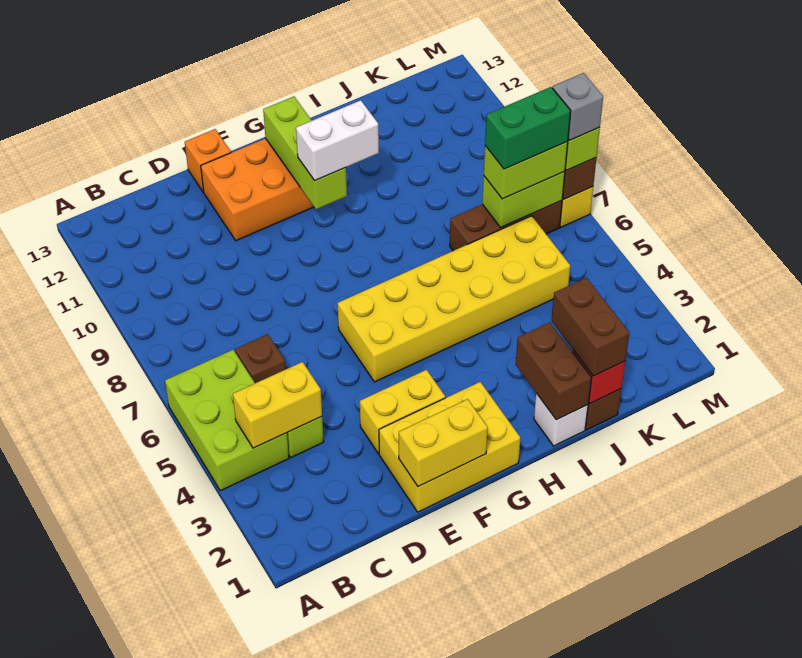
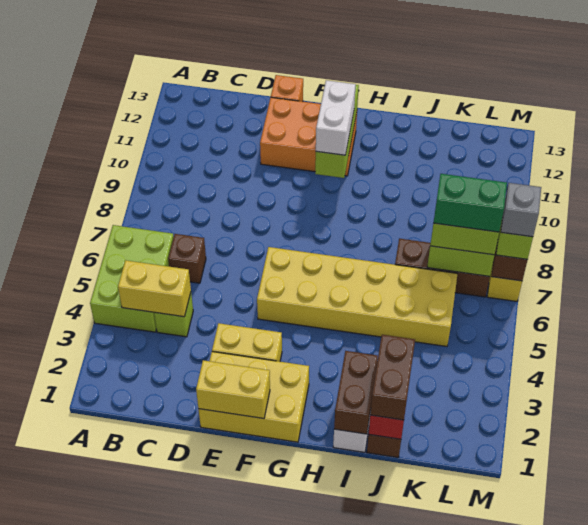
white 1x2 brick [296,100,379,181] -> white 1x2 brick turned to [316,80,356,155]

